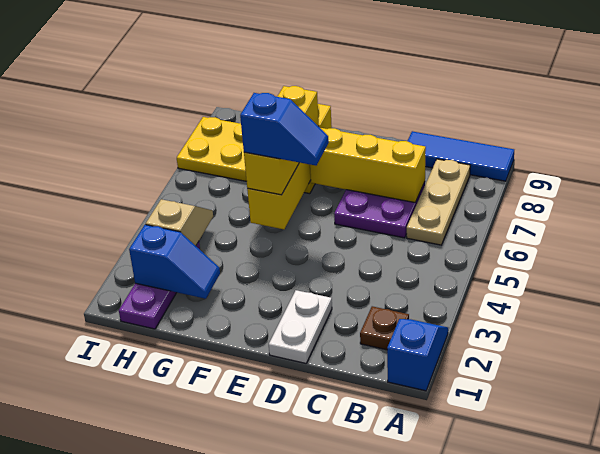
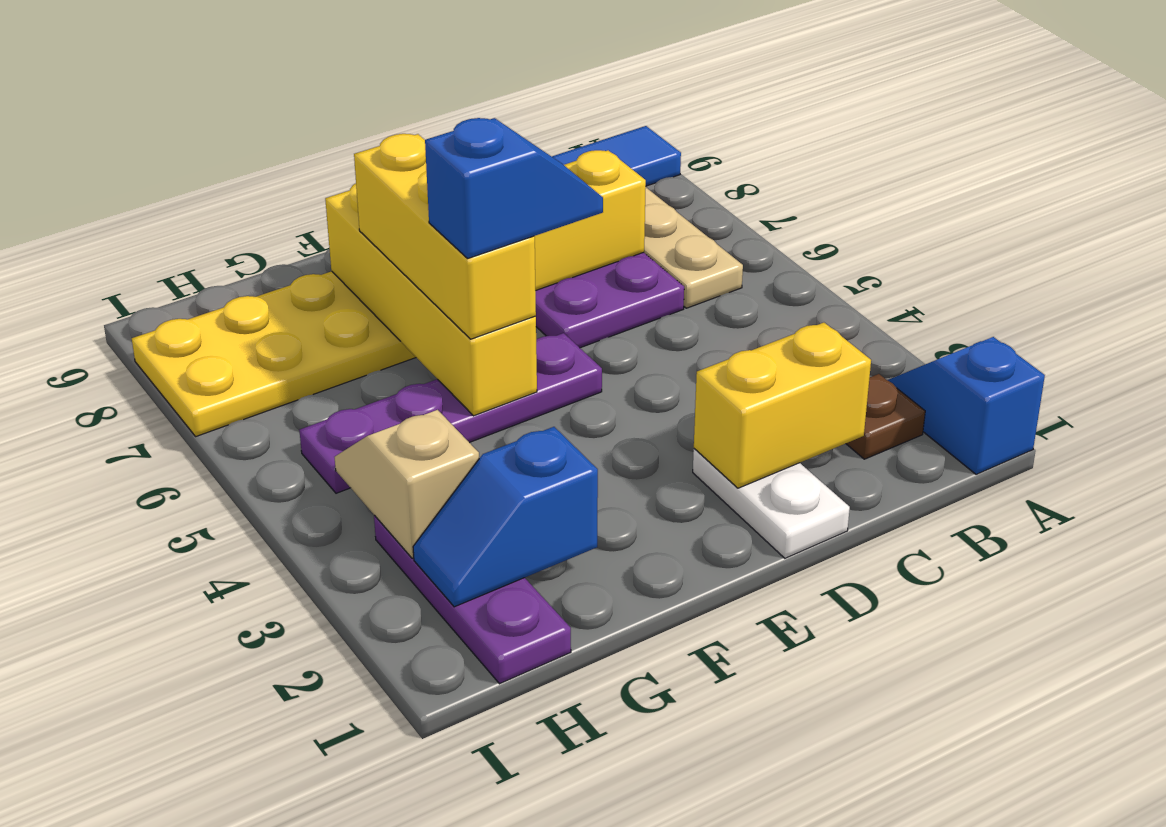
none -> yellow 1x2 brick [694,323,871,488]
none -> purple 1x4 plate [299,333,602,493]
blue 1x2 slope [129,224,220,299] -> blue 1x2 slope turned to [413,427,598,607]

